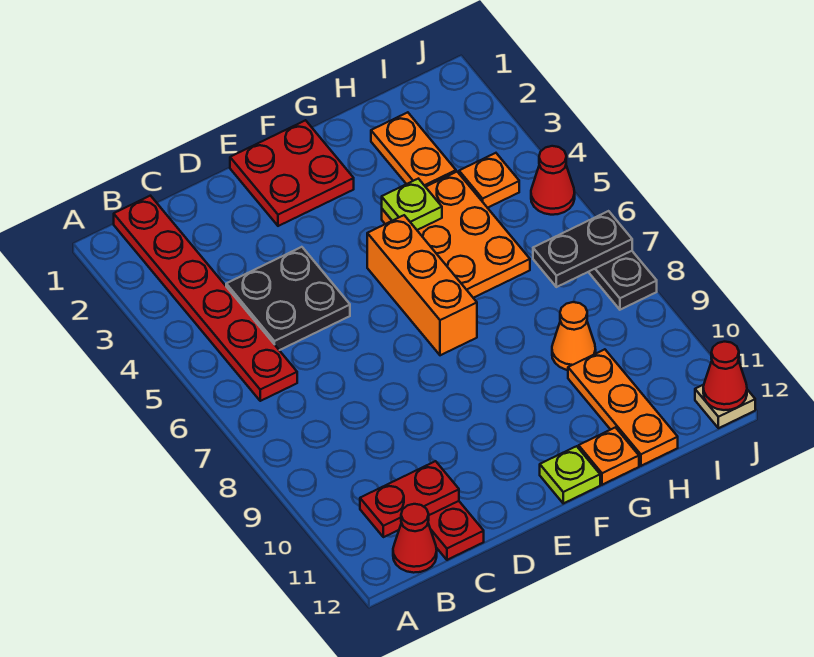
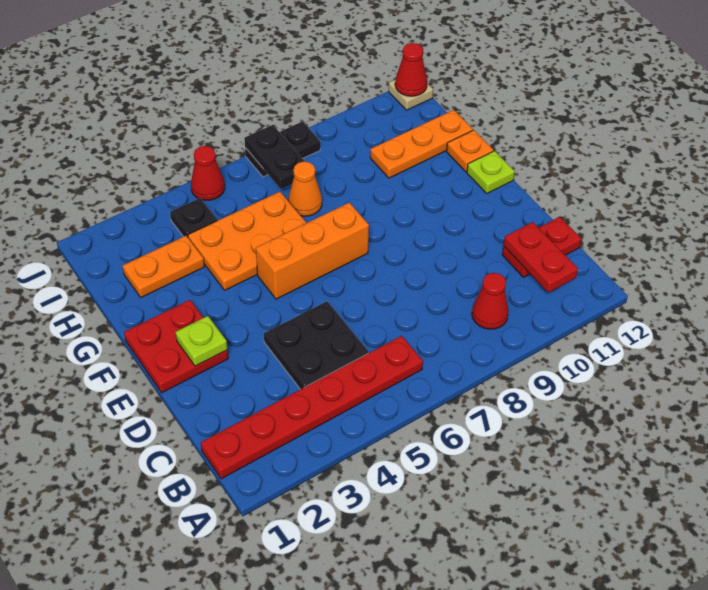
red 1x1 cone [393,504,437,573] -> red 1x1 cone moved to [472,273,509,329]
lime 1x1 plate [382,179,442,230] -> lime 1x1 plate moved to [175,316,227,366]
orange 1x1 cone [552,302,596,370] -> orange 1x1 cone moved to [288,162,322,216]
orange 1x1 plate [459,153,519,208] -> black 1x1 plate [170,198,217,237]

